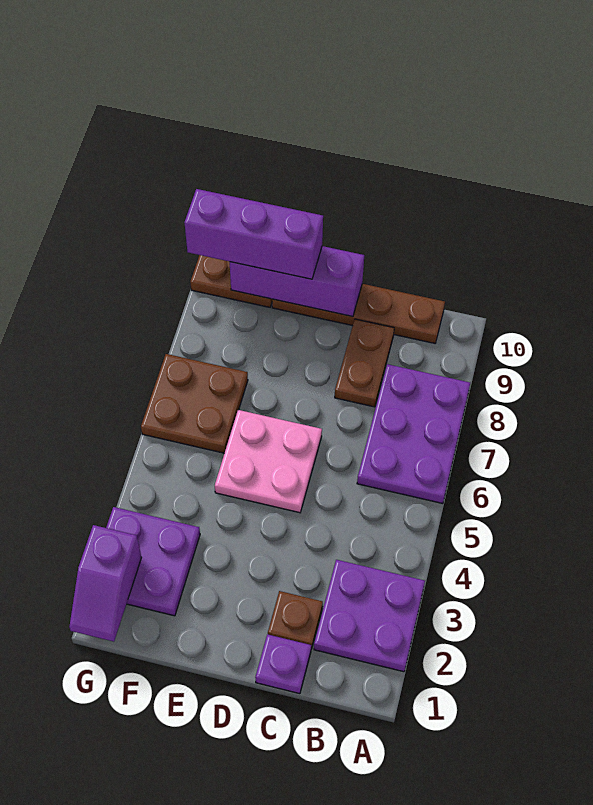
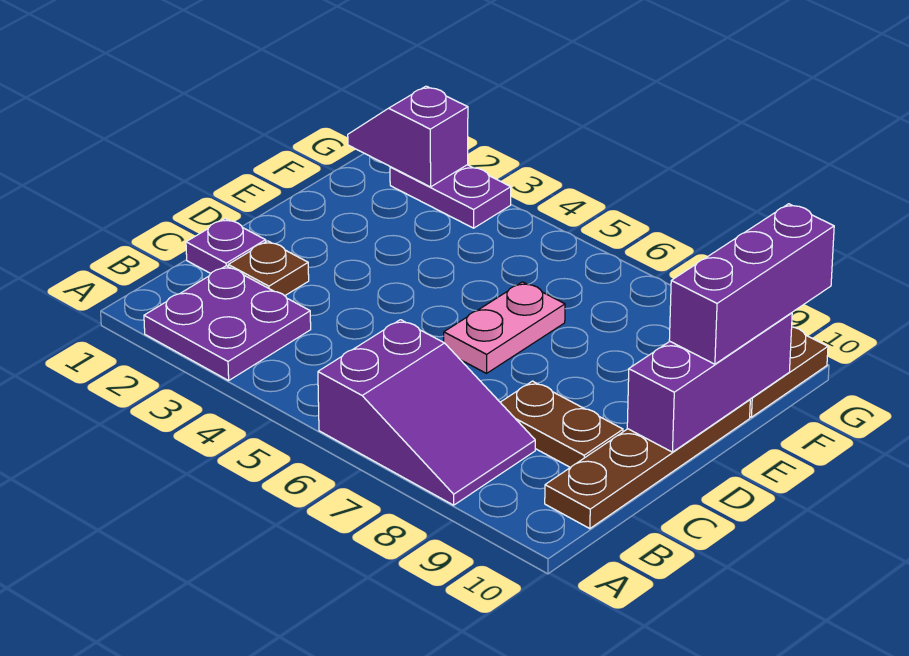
purple 2x3 plate [357,364,470,504] -> purple 2x3 slope [318,320,535,505]
pink 2x2 plate [215,410,322,513] -> pink 1x2 plate [444,282,565,373]
purple 2x2 plate [106,507,200,616] -> purple 1x2 plate [390,165,511,228]
brown 2x2 plate [141,354,248,453] -> none

